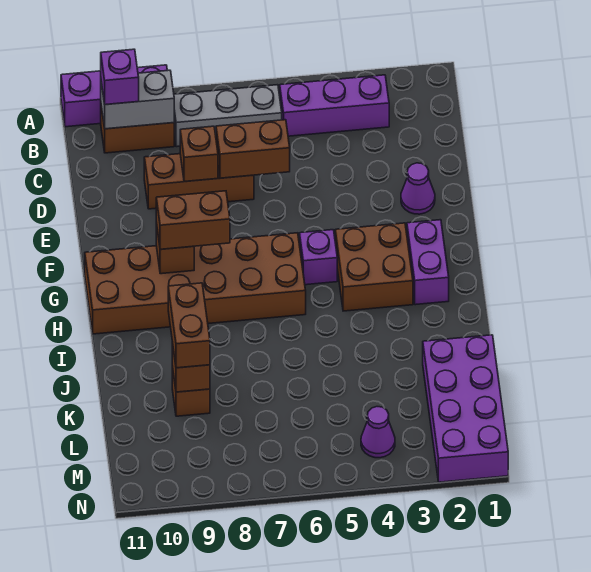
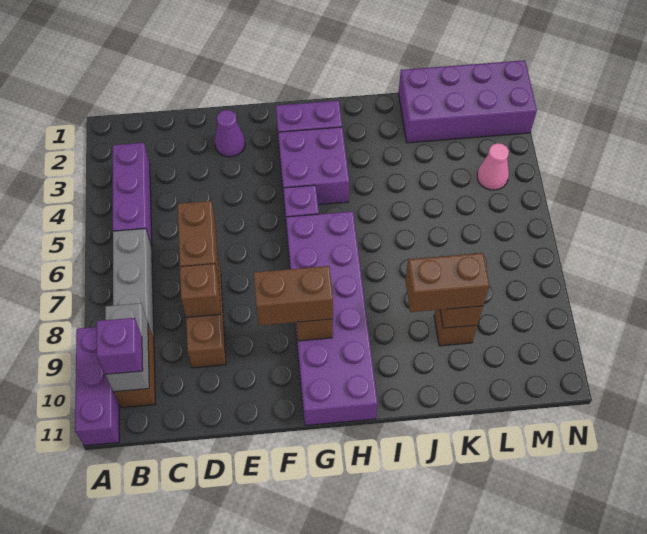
brown 2x2 brick [335,223,413,311] -> purple 2x2 brick [278,127,349,205]
brown 2x6 brick [85,233,306,334] -> purple 2x6 brick [286,211,378,426]
brown 1x2 brick [156,191,230,249] -> brown 1x2 brick turned to [254,266,333,325]
purple 1x1 cone [361,407,395,458] -> pink 1x1 cone [477,143,509,190]

